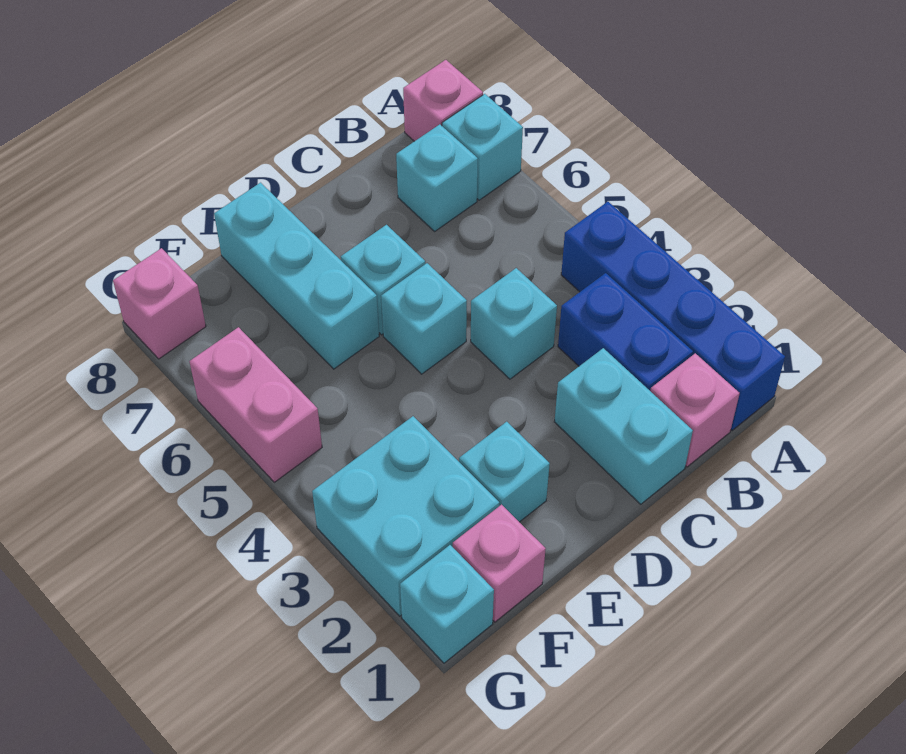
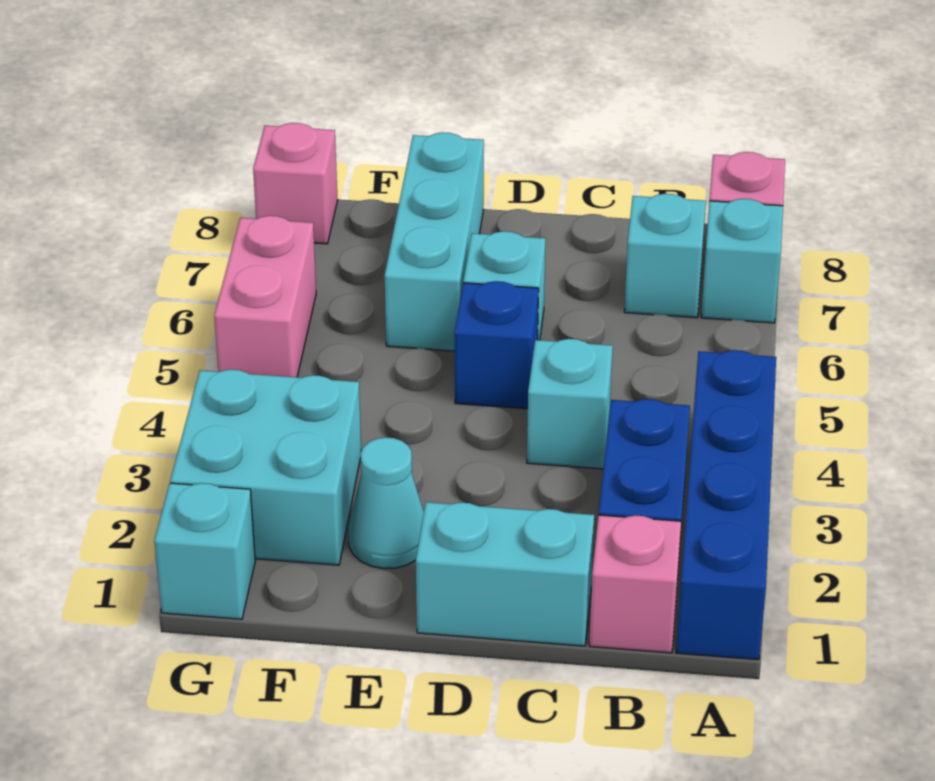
cyan 1x2 brick [554,348,693,504] -> cyan 1x2 brick turned to [416,502,594,646]
cyan 1x1 brick [381,263,467,374] -> blue 1x1 brick [455,281,539,409]
cyan 1x1 brick [459,422,550,522] -> cyan 1x1 cone [348,437,424,569]
pink 1x1 brick [453,504,546,622] -> none

